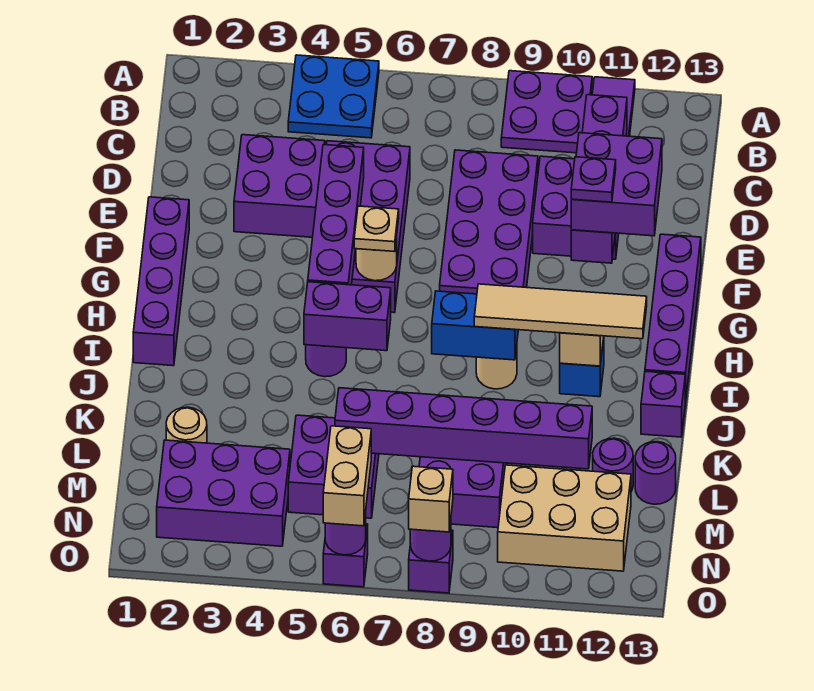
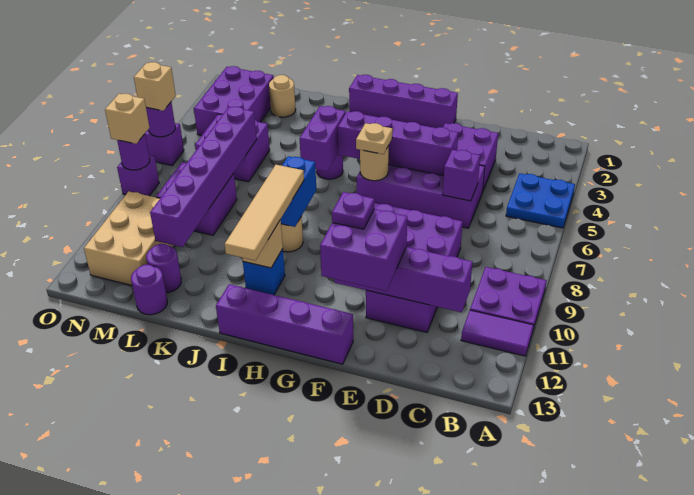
purple 1x1 brick [641,371,685,437] -> purple 1x1 brick moved to [443,150,480,201]
tan 1x2 brick [323,426,371,526] -> tan 1x1 brick [134,62,176,111]

